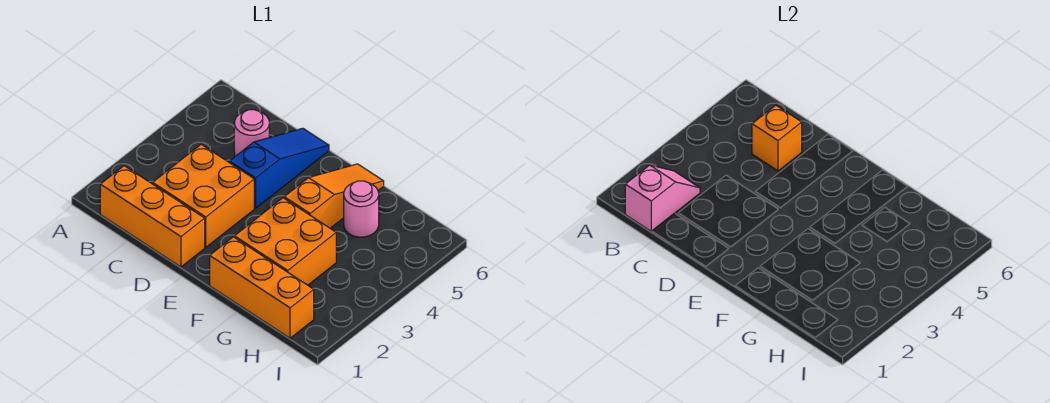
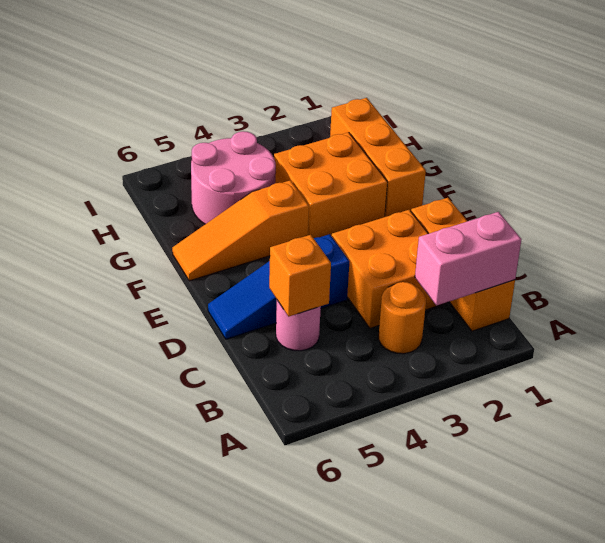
pink 1x2 slope [625,165,700,231] -> pink 1x2 brick [415,212,522,306]
none -> orange 1x1 round brick [379,282,426,354]
pink 1x1 round brick [344,181,379,237] -> pink 2x2 round brick [191,131,276,224]

